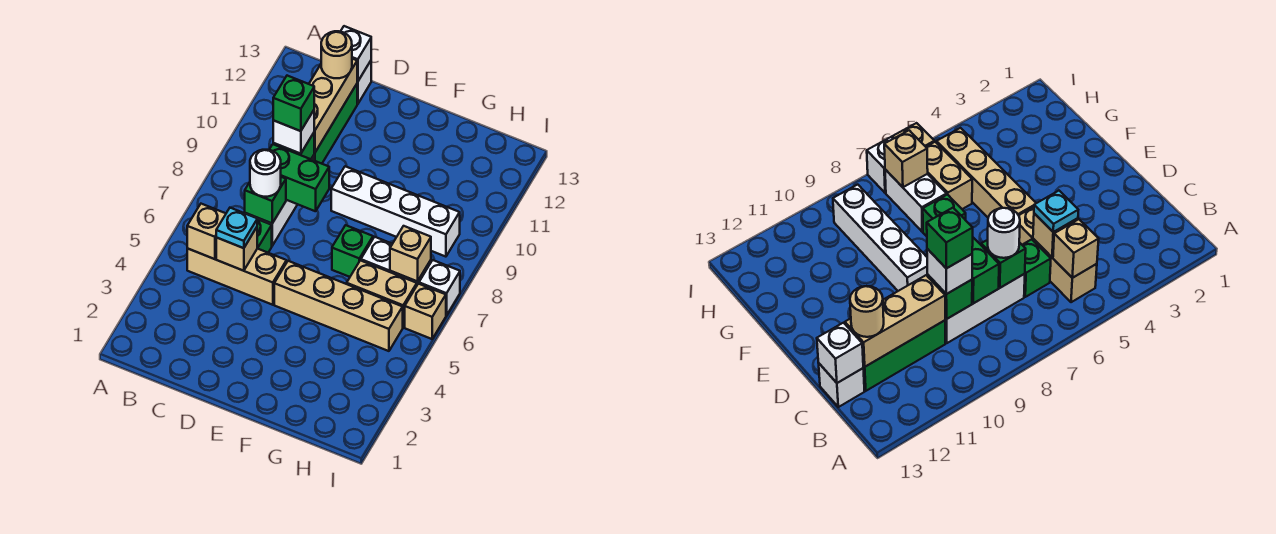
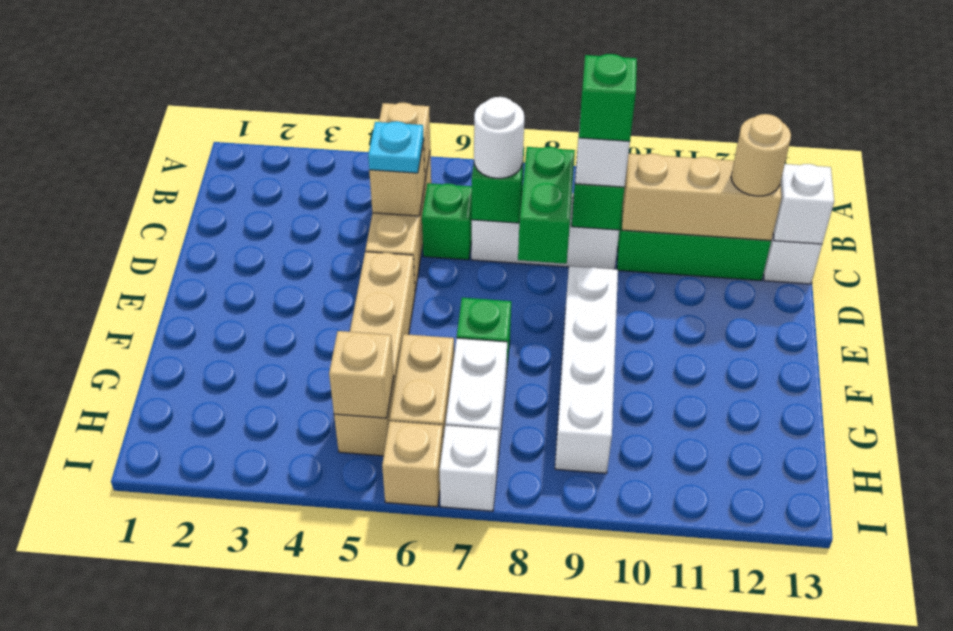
tan 1x1 brick [390,226,431,282] -> tan 1x1 brick moved to [329,331,394,418]

